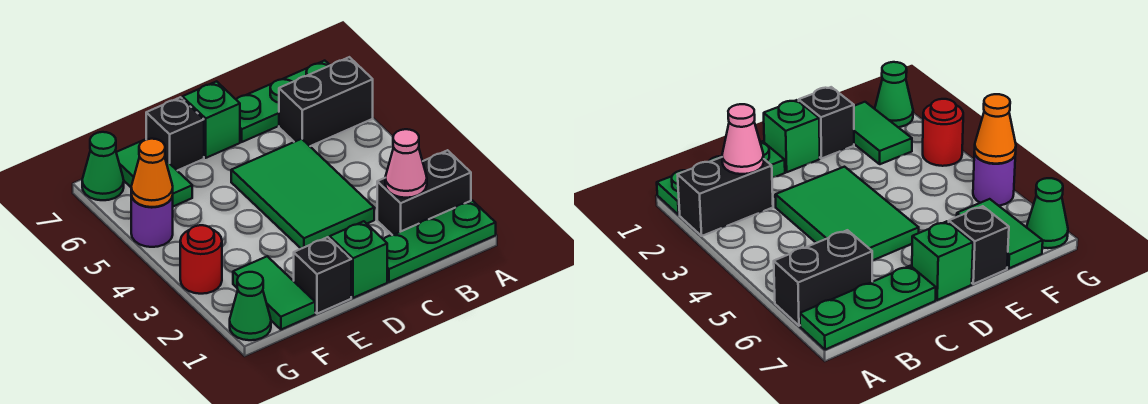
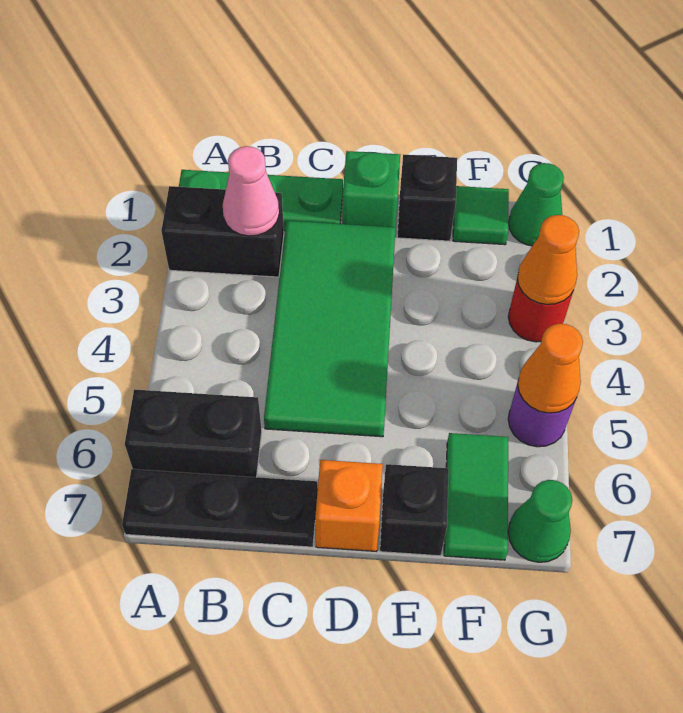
green 1x3 plate [236,61,330,142] -> black 1x3 plate [122,469,318,547]
green 2x3 tile [231,139,374,249] -> green 2x4 tile [264,221,396,437]
green 1x1 brick [182,81,240,158] -> orange 1x1 brick [315,460,383,551]
green 1x2 tile [233,256,315,329] -> green 1x1 tile [453,186,509,245]
none -> orange 1x1 cone [517,215,579,304]

